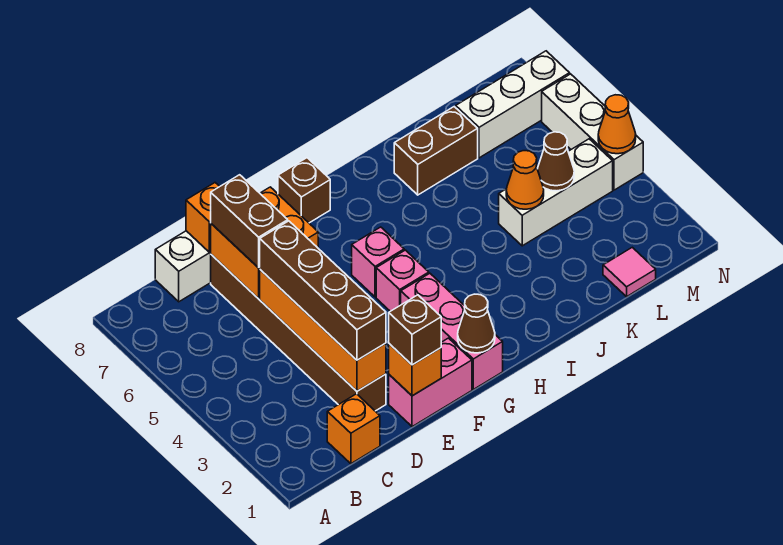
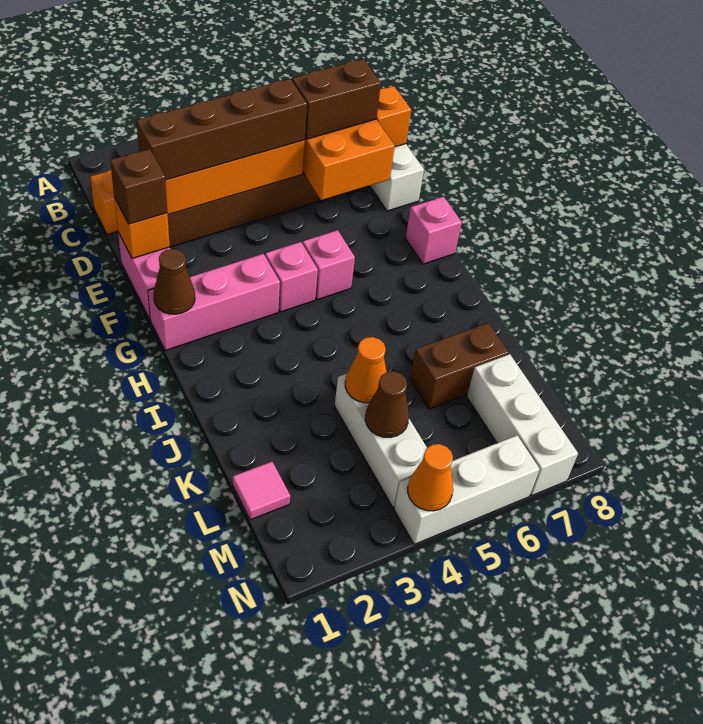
brown 1x1 brick [278,158,330,223] -> pink 1x1 brick [406,197,462,264]
brown 1x2 brick [394,107,478,195] -> brown 1x2 brick turned to [410,323,509,409]

